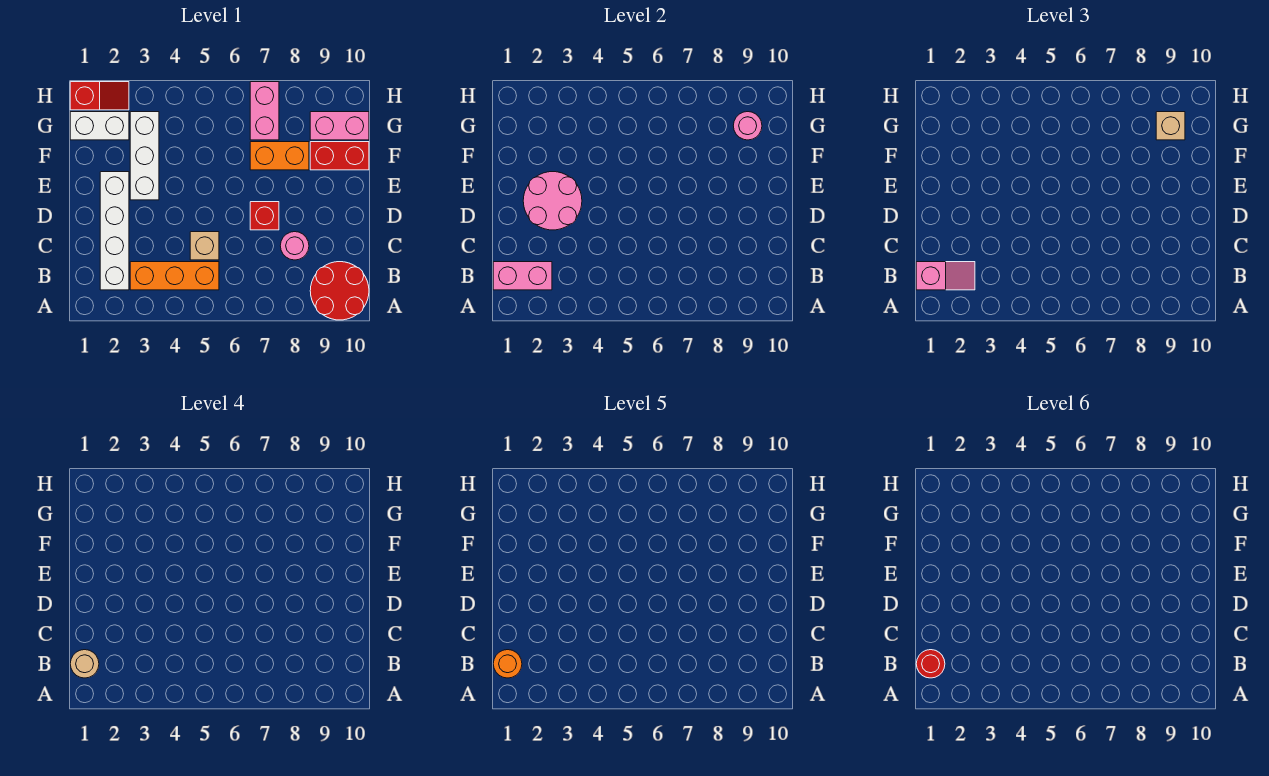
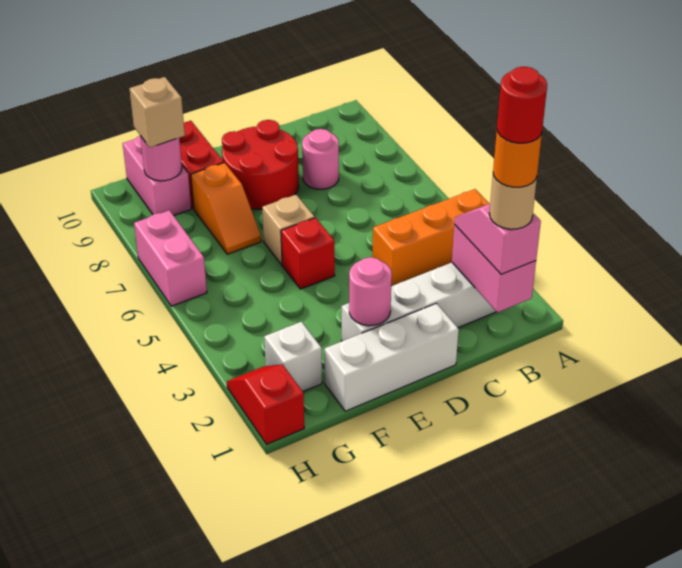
red 2x2 round brick [310,262,369,320] -> red 2x2 round brick moved to [222,120,299,209]
orange 1x3 brick [130,262,219,290] -> orange 1x3 brick turned to [372,189,489,286]
tan 1x1 brick [190,232,219,260] -> tan 1x1 brick moved to [262,195,315,265]
pink 2x2 round brick [523,172,582,230] -> pink 1x1 round brick [349,257,392,326]
red 1x1 brick [250,202,279,230] -> red 1x1 brick moved to [281,218,335,289]
white 1x3 brick [130,112,159,200] -> white 1x3 brick moved to [325,303,459,411]
orange 1x2 brick [250,142,309,170] -> orange 1x2 slope [191,163,261,254]
white 1x2 brick [70,112,129,140] -> white 1x1 brick [264,322,322,391]
pink 1x2 brick [250,82,279,140] -> pink 1x2 brick turned to [134,210,207,306]

